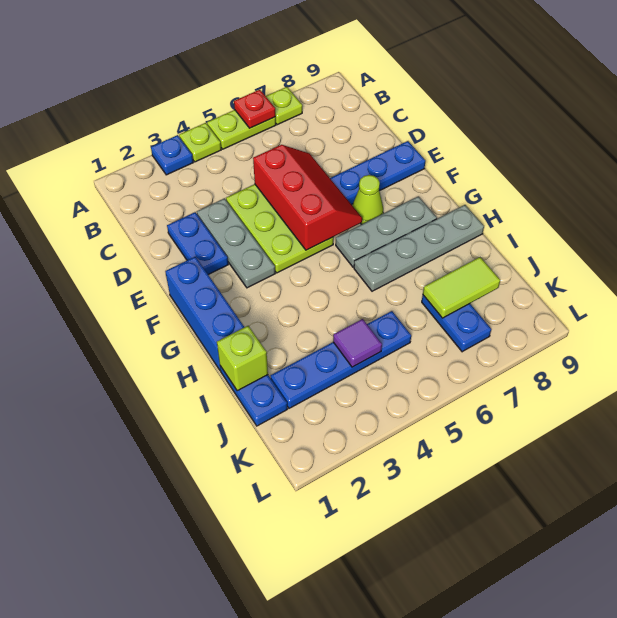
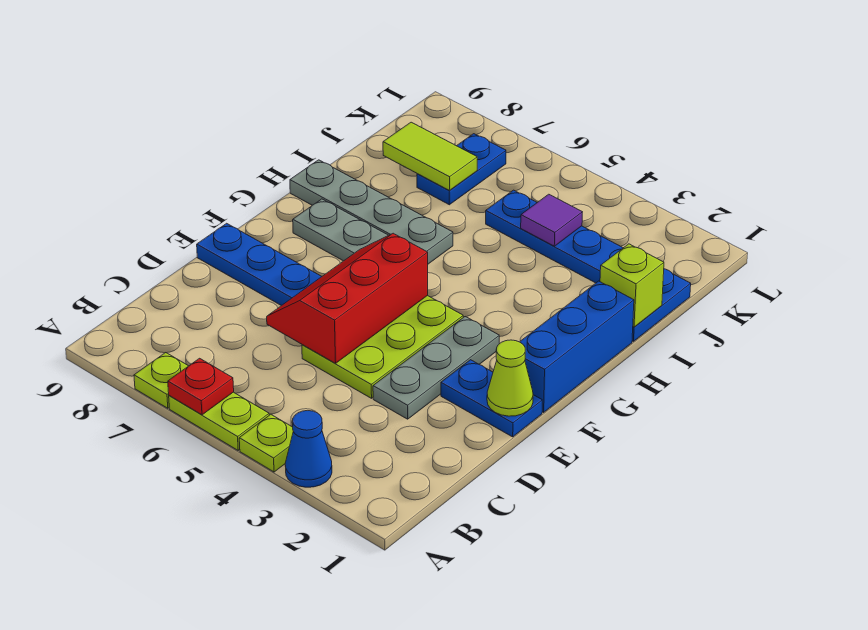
blue 1x1 plate [151,135,193,175] -> blue 1x1 cone [285,411,332,487]
blue 1x2 plate [167,212,228,275] -> blue 1x2 plate turned to [441,360,542,437]
lime 1x1 cone [352,175,383,224] -> lime 1x1 cone moved to [487,340,533,416]

